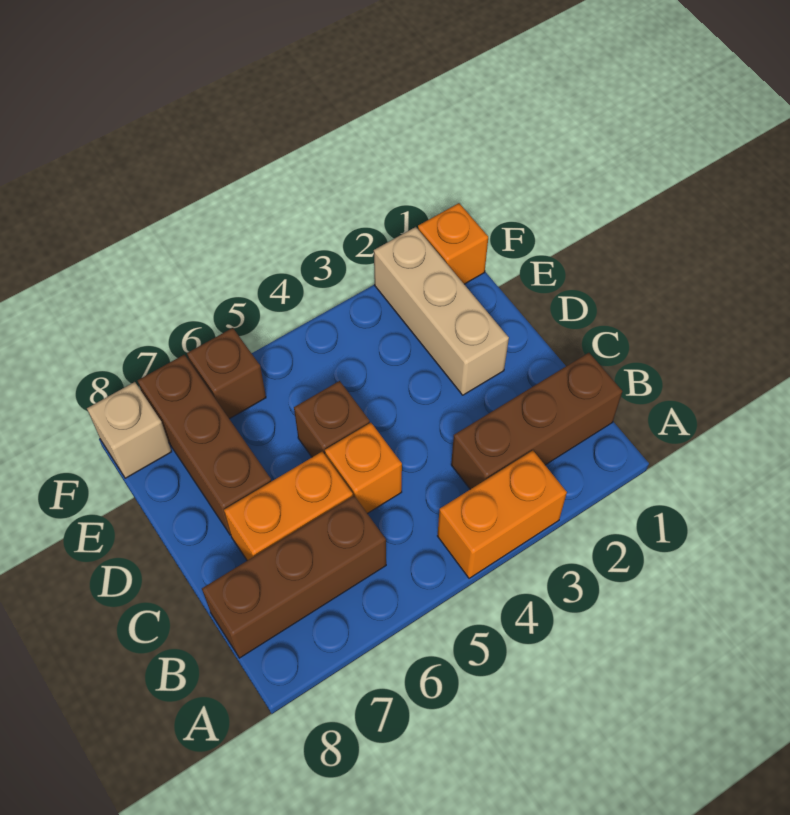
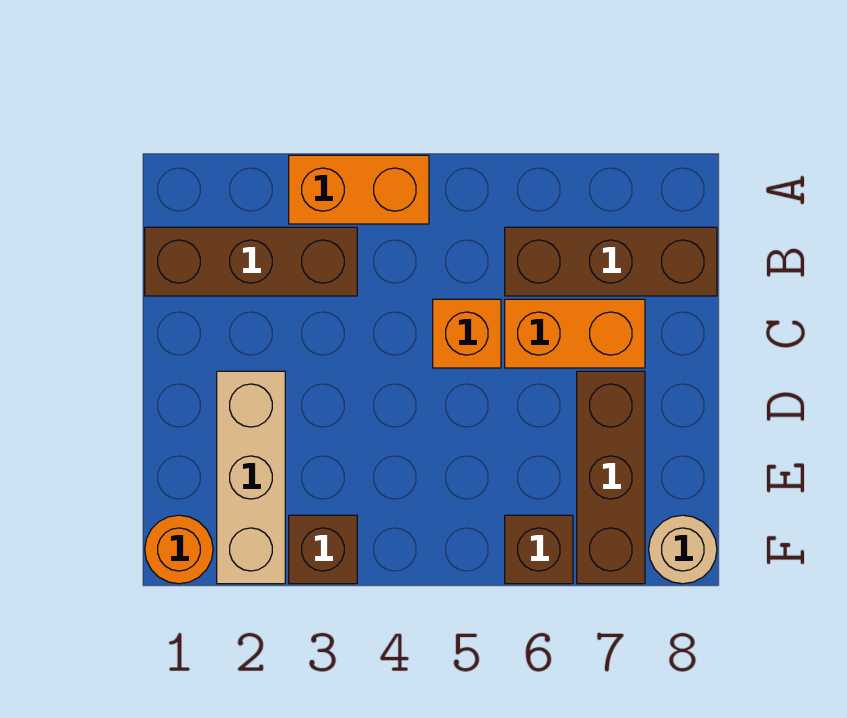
brown 1x1 brick [294,381,370,457] -> brown 1x1 brick moved to [289,515,357,584]
orange 1x1 brick [418,203,488,284] -> orange 1x1 round brick [145,515,213,584]
tan 1x1 brick [87,382,172,478] -> tan 1x1 round brick [649,515,717,584]

